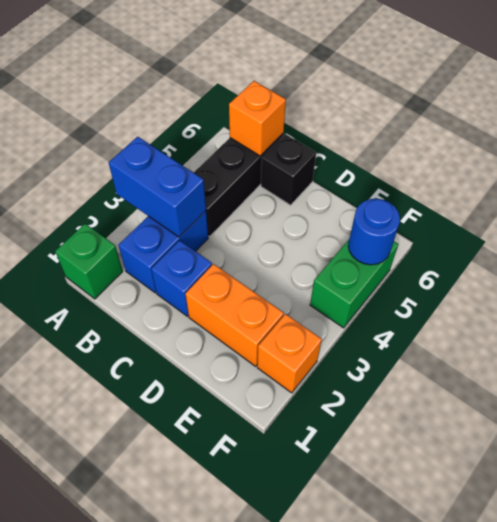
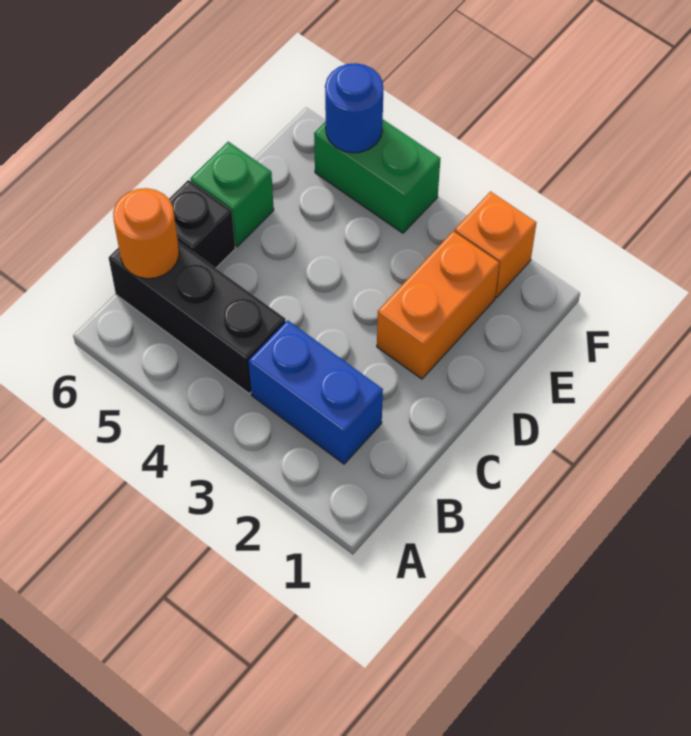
green 1x1 brick [55,224,123,299] -> green 1x1 brick moved to [191,142,274,247]
blue 1x2 brick [109,137,206,237] -> none
orange 1x1 brick [229,81,286,156] -> orange 1x1 round brick [113,188,179,279]
blue 1x1 brick [151,241,212,316] -> none

